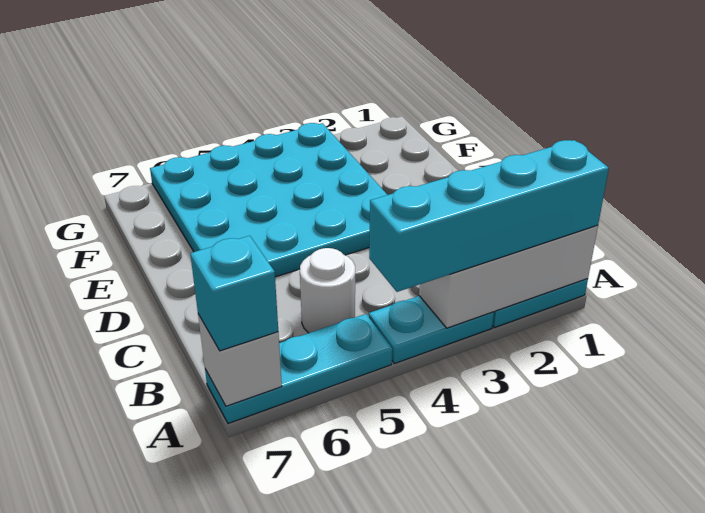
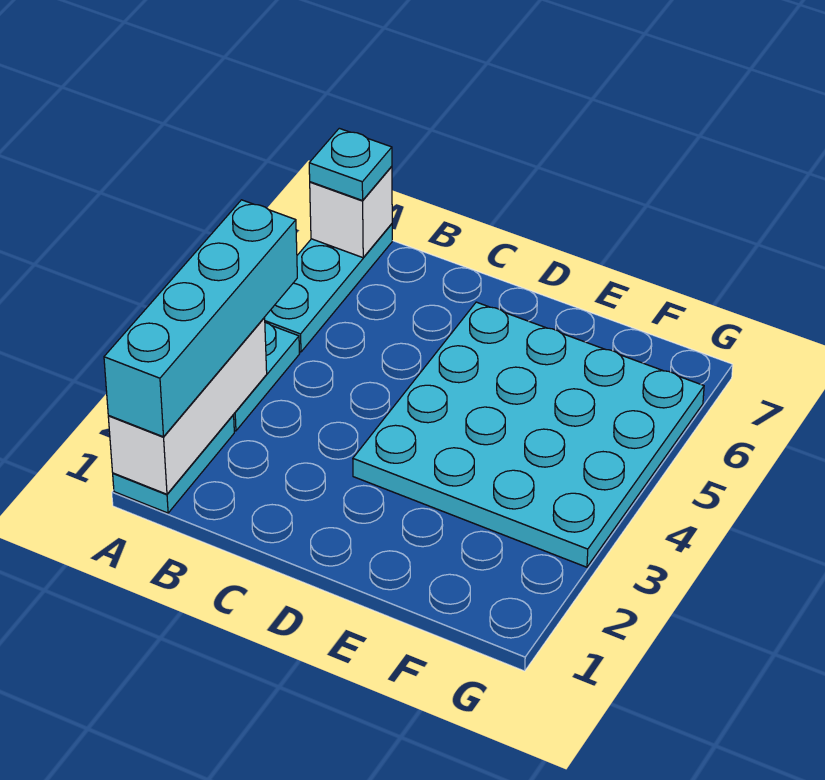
cyan 1x1 brick [190,236,278,351] -> cyan 1x1 plate [309,128,392,200]
white 1x1 round brick [299,248,355,333] -> none

